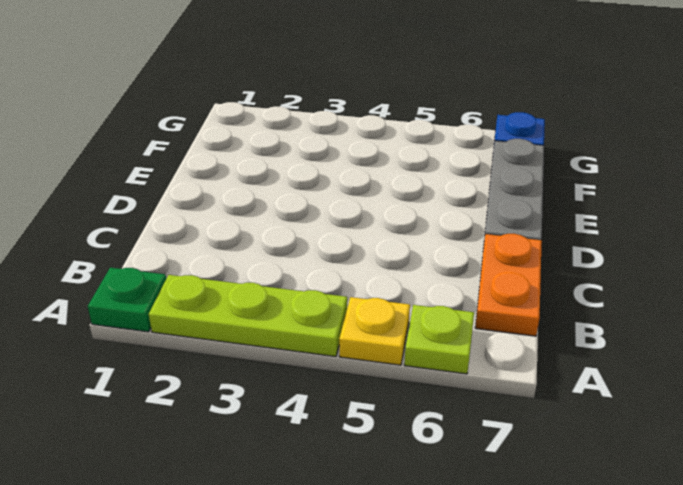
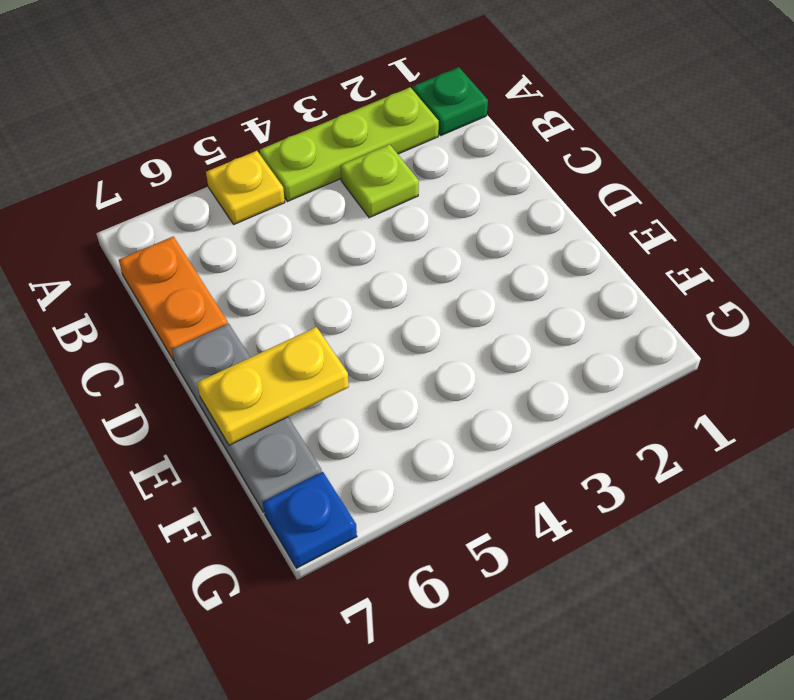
lime 1x1 plate [404,305,474,374] -> lime 1x1 plate moved to [340,144,419,218]
none -> yellow 1x2 plate [197,327,349,445]

